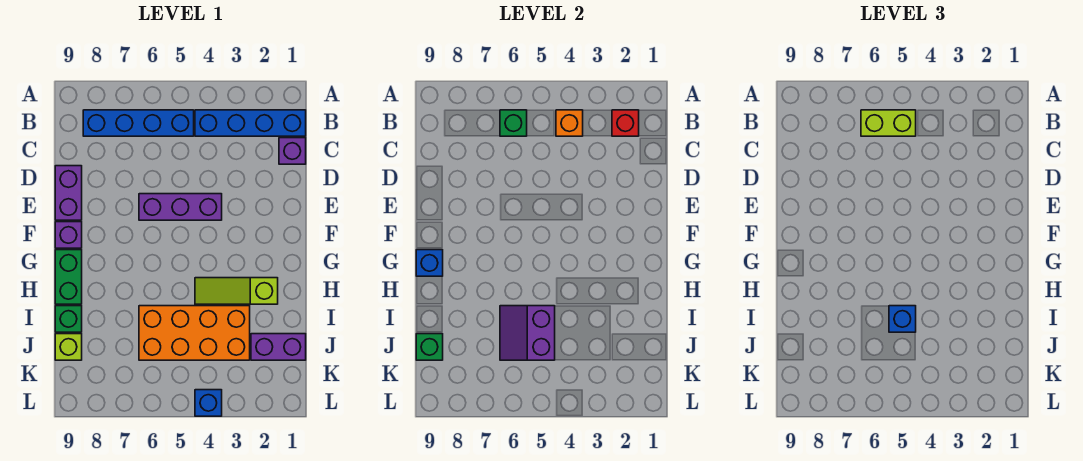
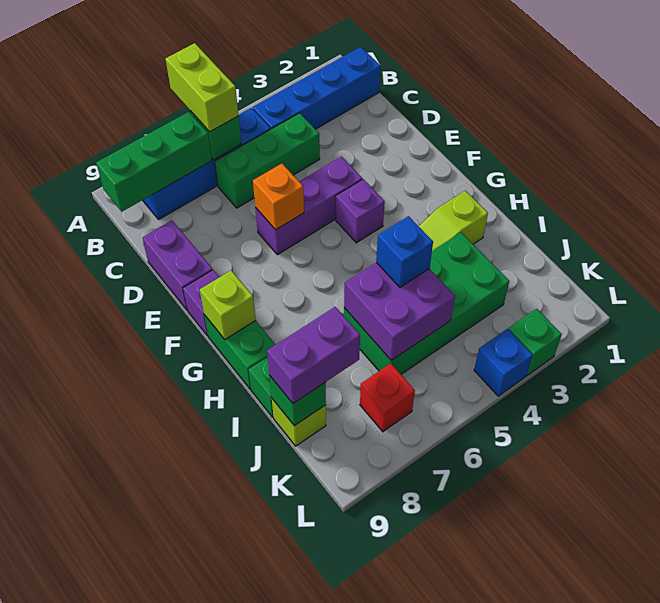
red 1x1 brick [612,110,639,136] -> red 1x1 brick moved to [360,363,415,432]
orange 1x1 brick [556,110,583,136] -> orange 1x1 brick moved to [253,164,304,230]
lime 1x2 brick [861,110,916,136] -> lime 1x2 brick turned to [166,43,239,132]
none -> green 1x3 brick [96,112,212,212]
purple 1x1 brick [279,138,306,164] -> purple 1x1 brick moved to [336,179,385,243]
none -> green 1x3 brick [215,113,320,208]
blue 1x1 brick [416,250,443,276] -> lime 1x1 brick [200,270,256,339]
orange 2x4 brick [139,306,250,360] -> green 2x4 brick [344,233,509,374]
purple 2x2 slope [500,306,555,360] -> purple 2x2 brick [344,262,455,360]
purple 1x2 brick [251,334,306,360] -> purple 1x2 brick moved to [267,307,360,404]
none -> green 1x1 brick [508,309,562,376]

